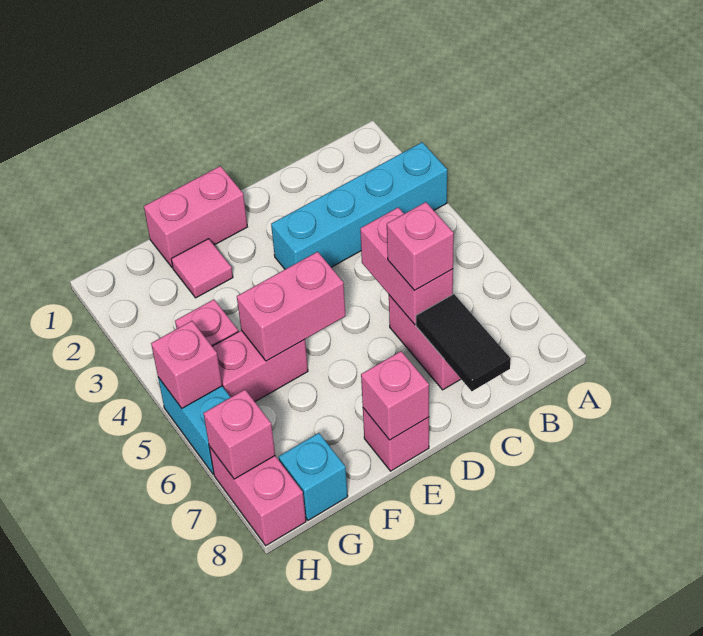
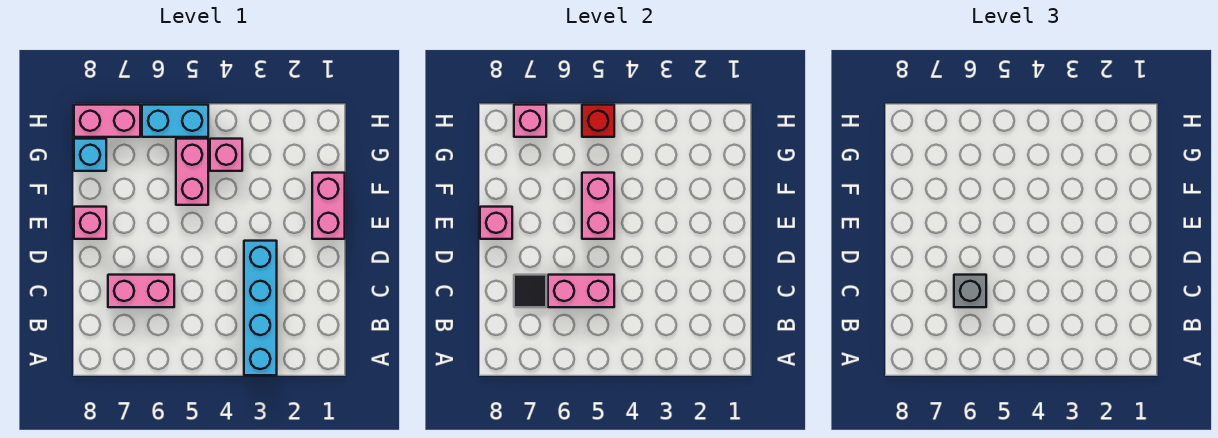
pink 1x1 brick [387,202,454,291] -> grey 1x1 brick [954,275,986,307]
black 1x2 tile [416,294,511,391] -> black 1x1 tile [514,275,546,307]
pink 1x1 tile [171,239,233,298] -> none
pink 1x1 brick [151,321,222,408] -> red 1x1 brick [582,105,614,137]

